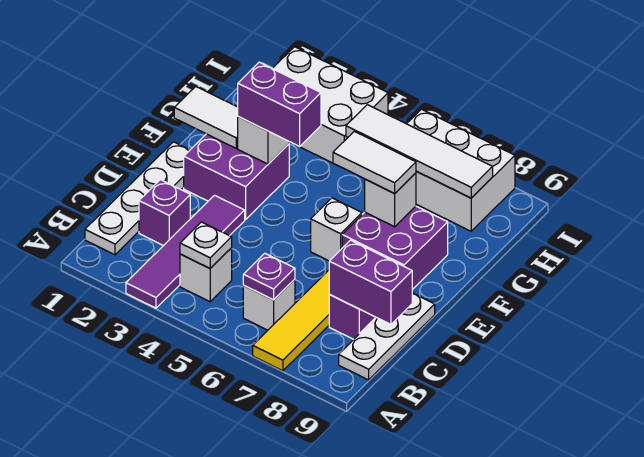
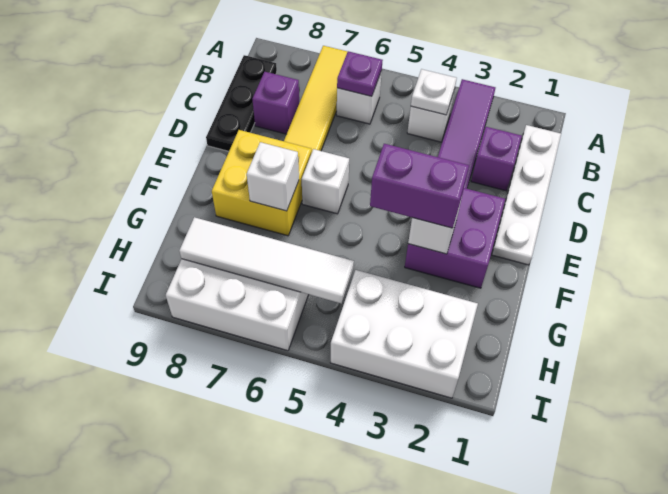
white 1x3 plate [339,293,435,380] -> black 1x3 plate [206,55,277,151]
purple 1x2 brick [329,240,412,324] -> none
purple 2x2 brick [342,206,448,290] -> yellow 2x2 brick [212,130,312,236]
white 1x2 tile [174,87,238,148] -> none
white 1x2 tile [333,131,416,193] -> none

